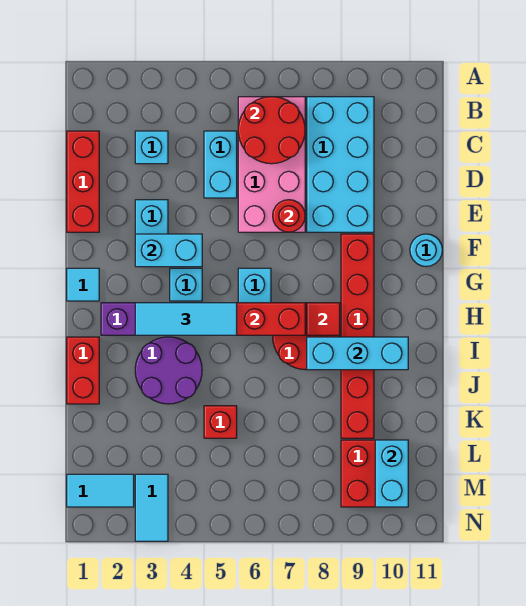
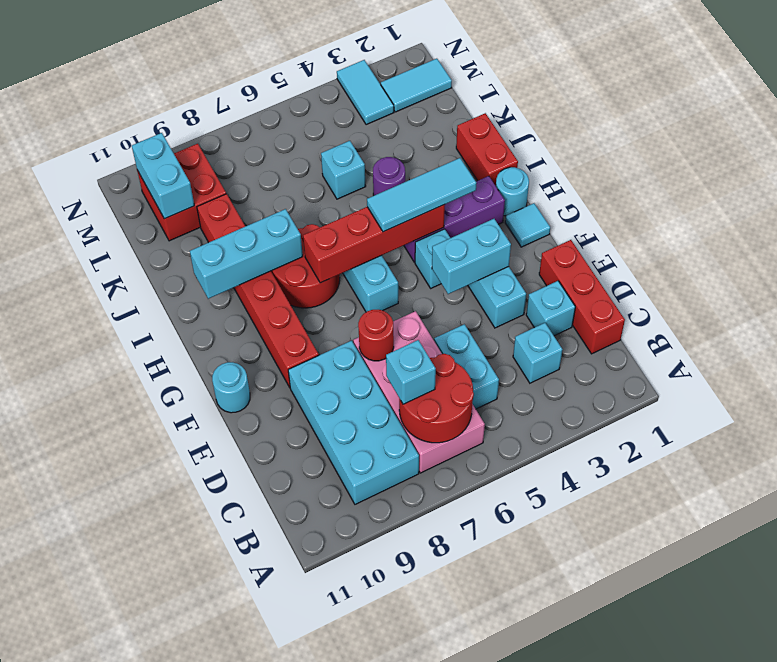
none -> cyan 1x1 brick [386,340,436,404]
none -> cyan 1x1 brick [526,281,575,336]
none -> cyan 1x1 round brick [496,167,529,216]
red 1x1 tile [307,303,340,335] -> none
purple 2x2 round brick [135,337,202,404] -> purple 1x1 round brick [373,157,405,195]
red 1x1 brick [204,406,237,438] -> cyan 1x1 brick [321,141,366,199]

